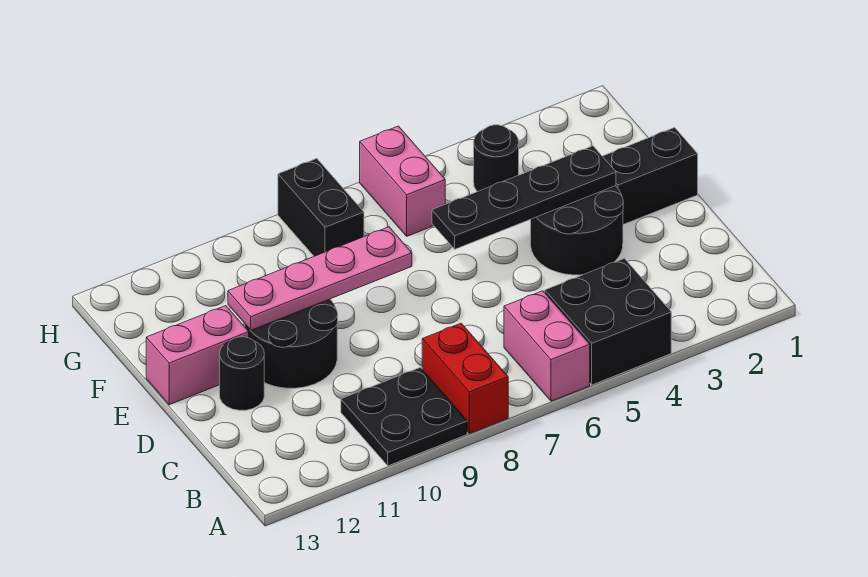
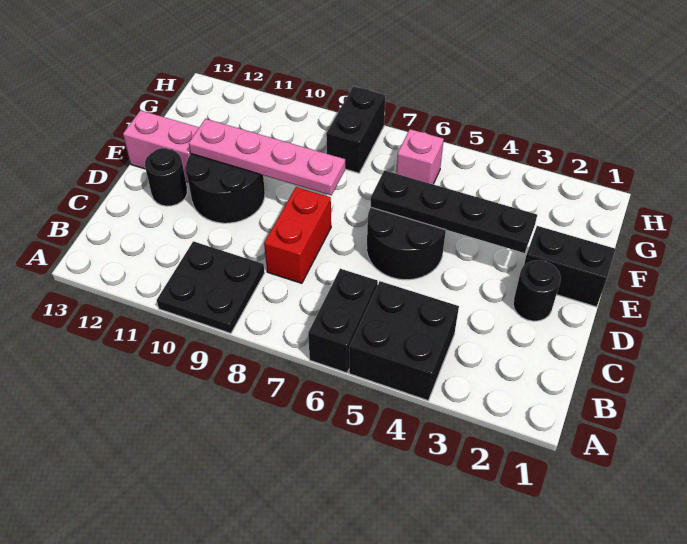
pink 1x2 brick [504,291,590,401] -> black 1x2 brick [308,269,378,373]
red 1x2 brick [422,323,508,434] -> red 1x2 brick moved to [264,187,331,283]
black 2x2 round brick [531,186,623,275] -> black 2x2 round brick moved to [367,208,446,280]
black 1x1 round brick [474,125,519,192] -> black 1x1 round brick moved to [513,260,561,321]
pink 1x2 brick [360,126,445,236] -> pink 1x1 brick [396,129,444,184]

